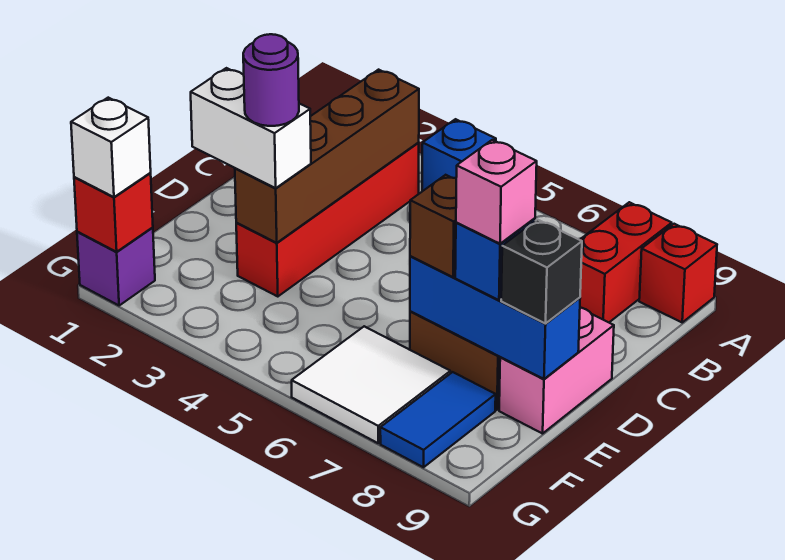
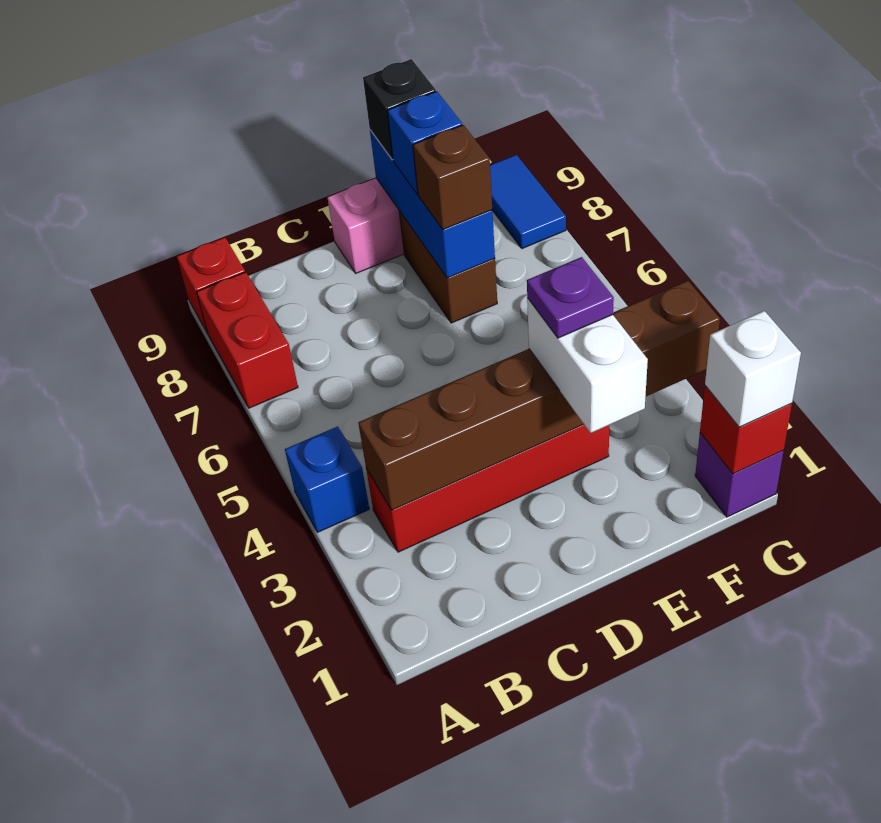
red 1x2 brick [580,202,672,322] -> red 1x2 brick turned to [197,272,298,408]
brown 1x4 brick [235,70,419,243] -> brown 1x6 brick [358,281,720,510]
purple 1x1 round brick [243,34,299,126] -> purple 1x1 plate [527,257,614,338]
pink 1x1 brick [456,140,537,244] -> none
white 2x2 tile [292,326,450,443] -> none
blue 1x2 tile [380,372,496,467] -> blue 1x2 tile turned to [490,155,566,249]

